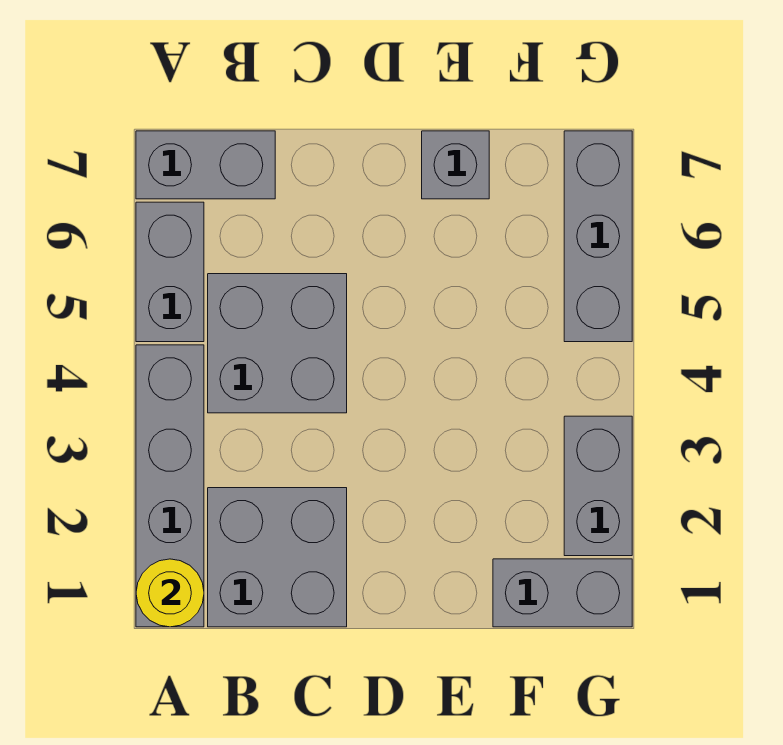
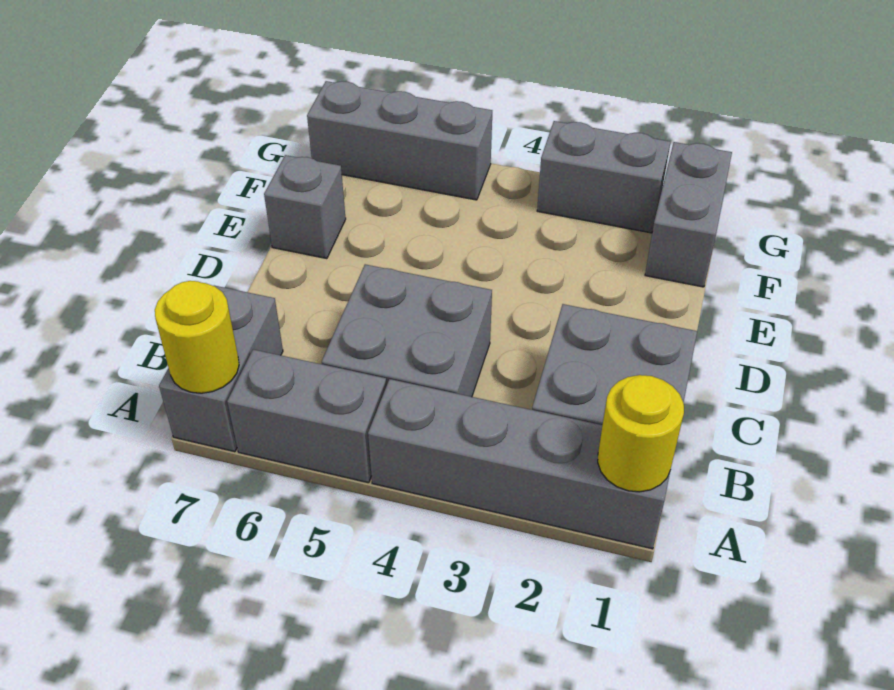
none -> yellow 1x1 round brick [155,281,239,393]

